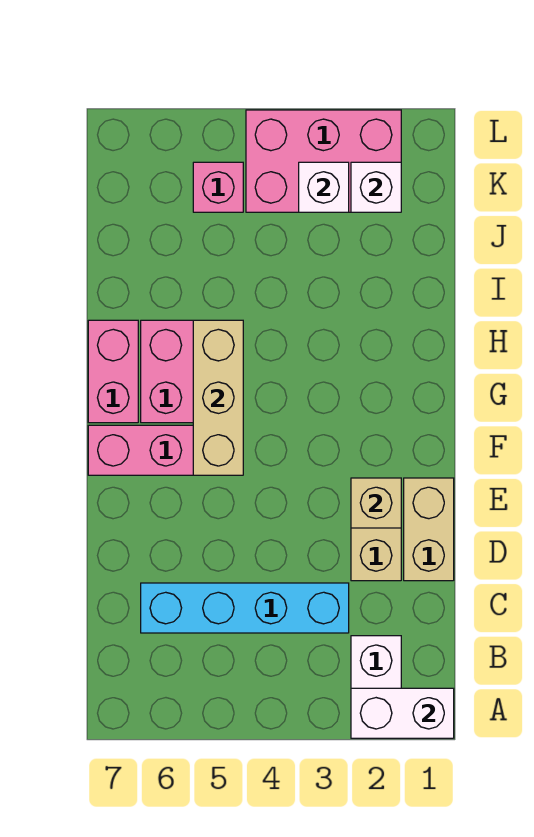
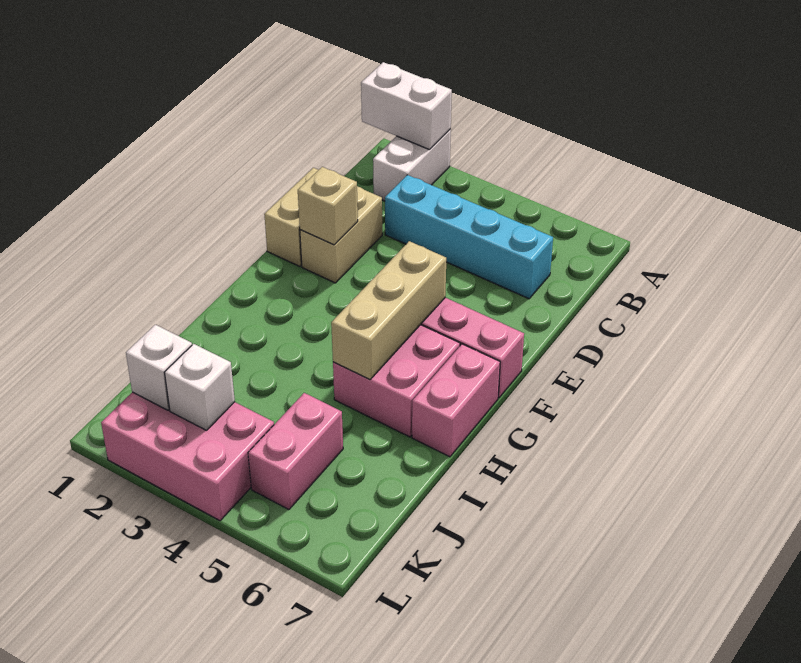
pink 1x1 brick [193,162,243,212] -> pink 1x2 brick [248,393,343,510]

